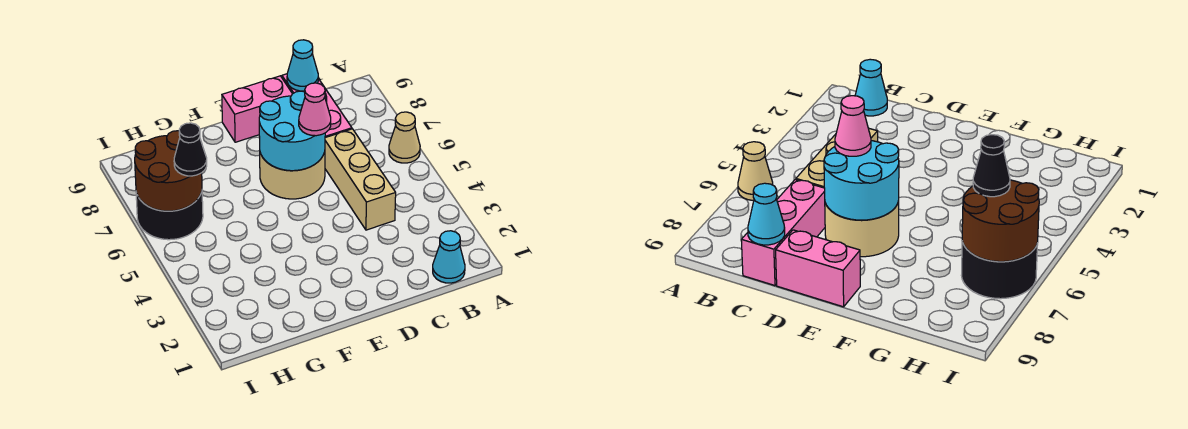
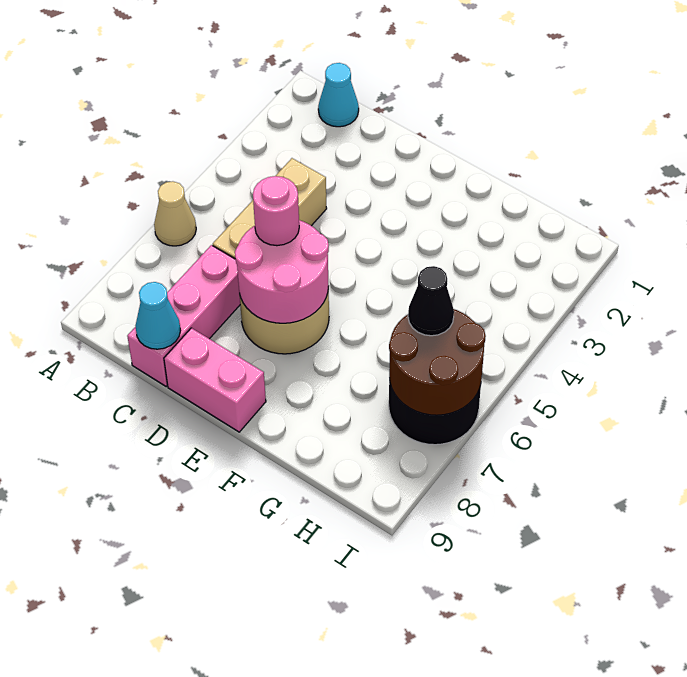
cyan 2x2 round brick [259,91,325,171] -> pink 2x2 round brick [235,220,329,323]
pink 1x1 cone [299,83,331,136] -> pink 1x1 round brick [253,176,299,246]

